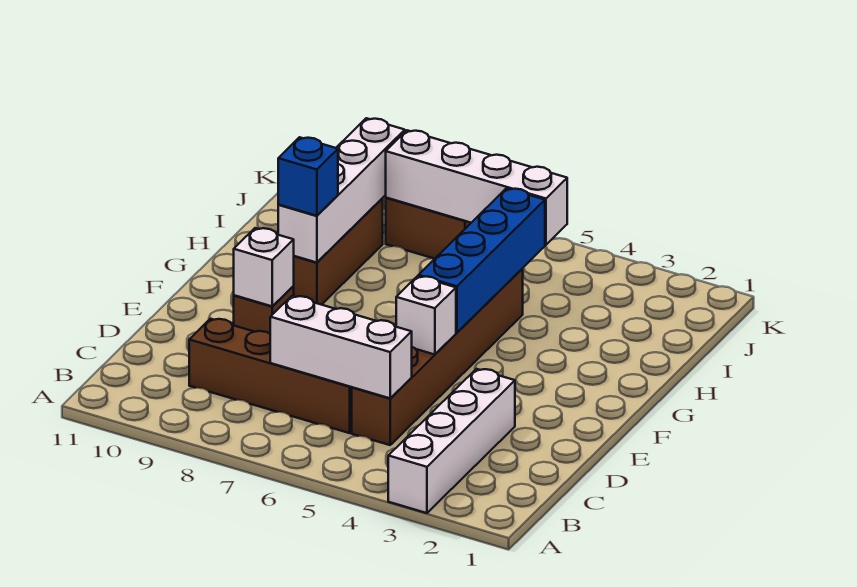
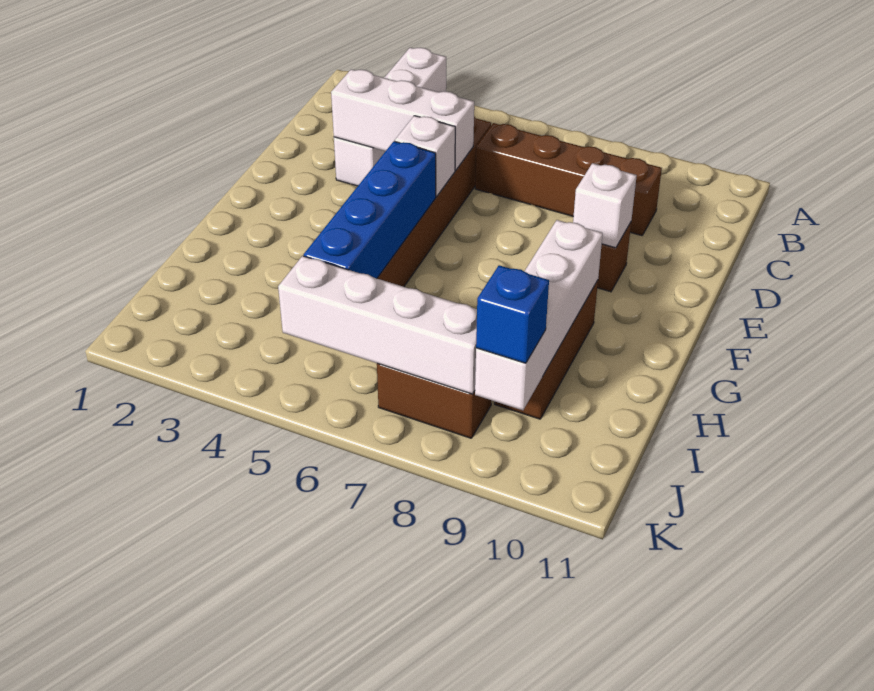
white 1x3 brick [270,296,412,398] -> white 1x3 brick moved to [331,69,474,170]
blue 1x1 brick [278,137,338,216] -> blue 1x1 brick moved to [476,265,549,363]

